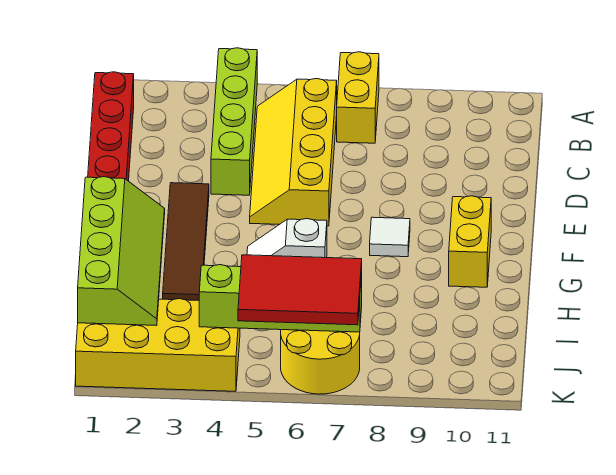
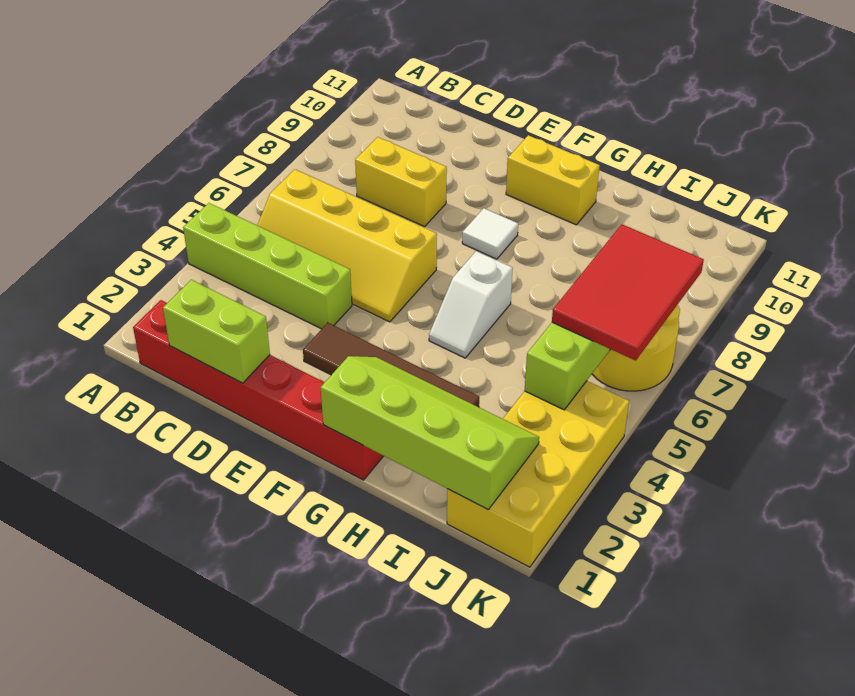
yellow 1x2 brick [337,52,379,143] -> yellow 1x2 brick moved to [355,137,447,227]
none -> lime 1x2 brick [163,280,270,383]

